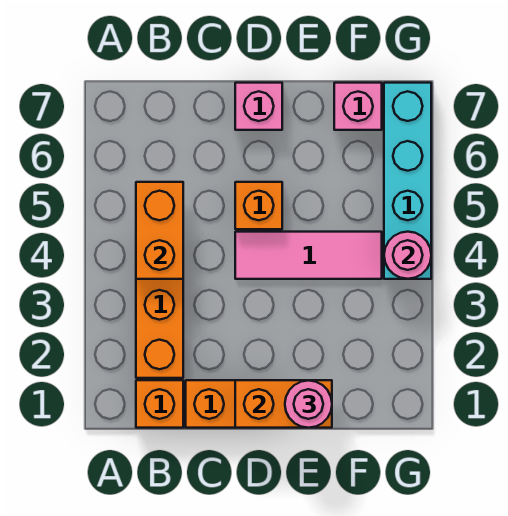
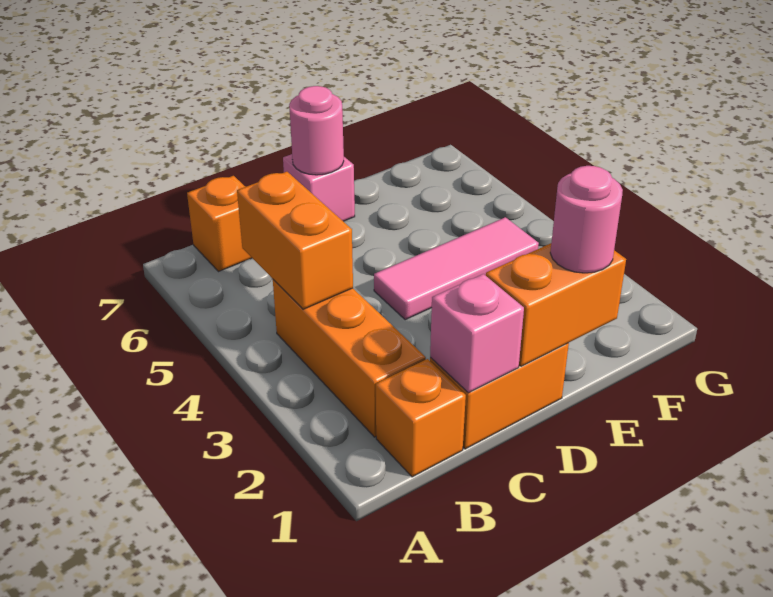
orange 1x1 brick [235,182,282,229] -> orange 1x1 brick moved to [187,176,252,272]
pink 1x1 brick [334,83,382,130] -> pink 1x1 brick moved to [430,274,524,393]
cyan 1x4 brick [384,83,431,279] -> none
pink 1x1 round brick [384,232,431,279] -> pink 1x1 round brick moved to [289,86,344,175]

